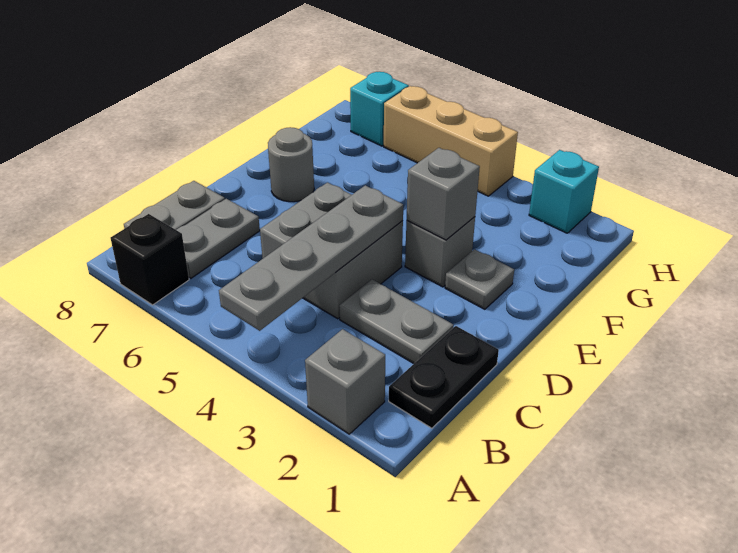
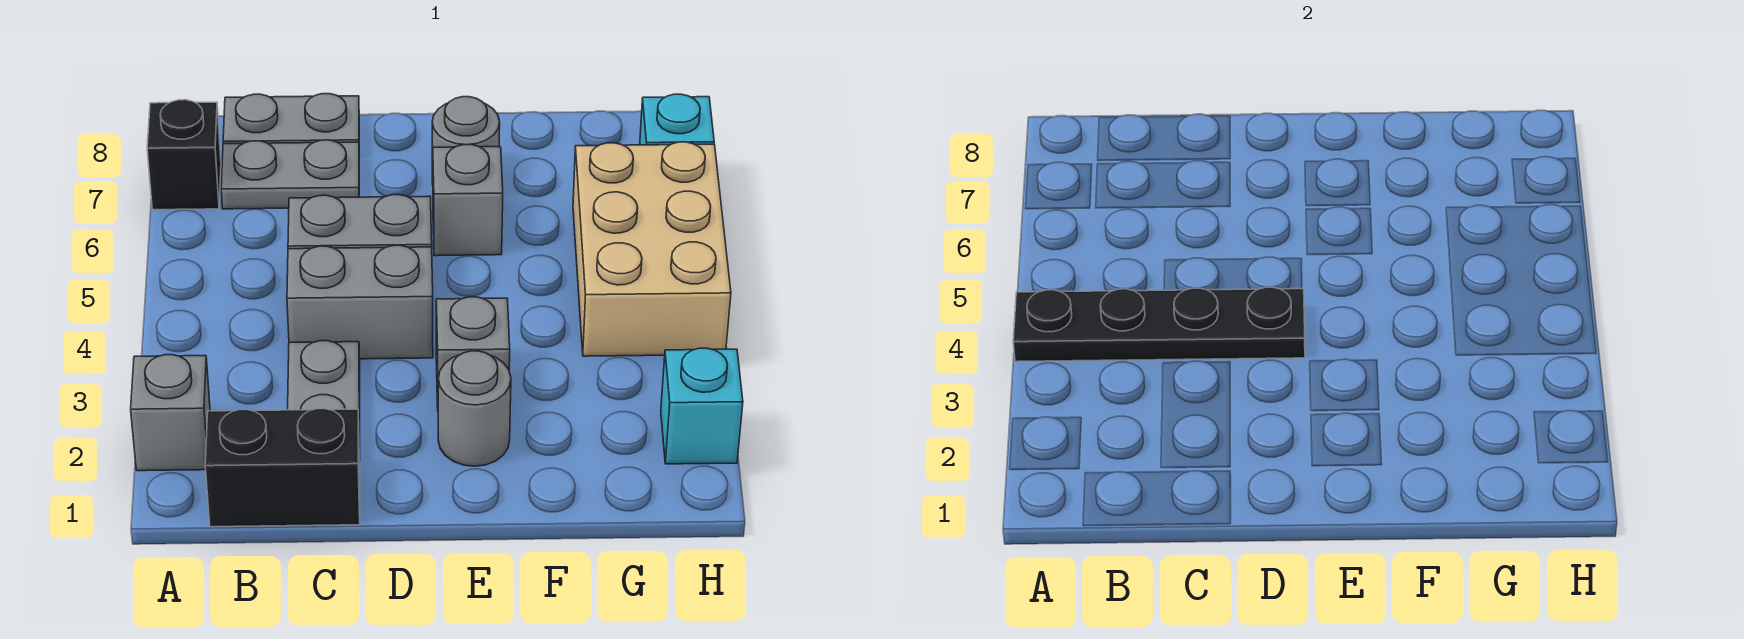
grey 1x4 plate [219,185,403,331] -> black 1x4 plate [1013,287,1305,362]
black 1x2 plate [389,326,499,428] -> black 1x2 brick [205,409,360,527]
grey 1x1 plate [445,249,514,309] -> grey 1x1 round brick [438,351,511,466]
grey 1x1 brick [407,148,480,240] -> grey 1x1 brick moved to [433,144,503,256]
tan 1x3 brick [384,86,518,196] -> tan 2x3 brick [573,142,731,356]

